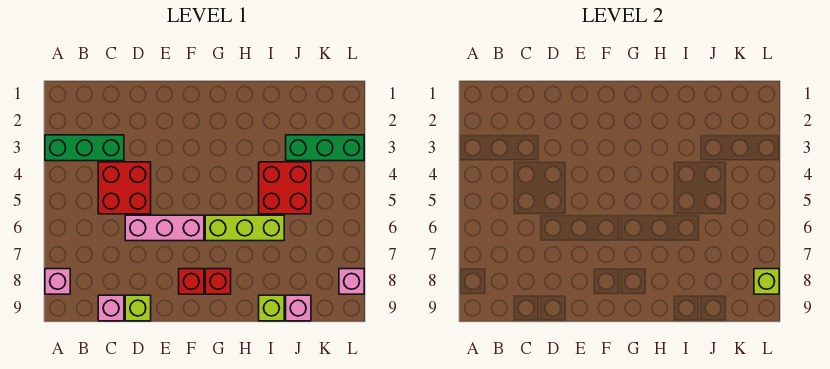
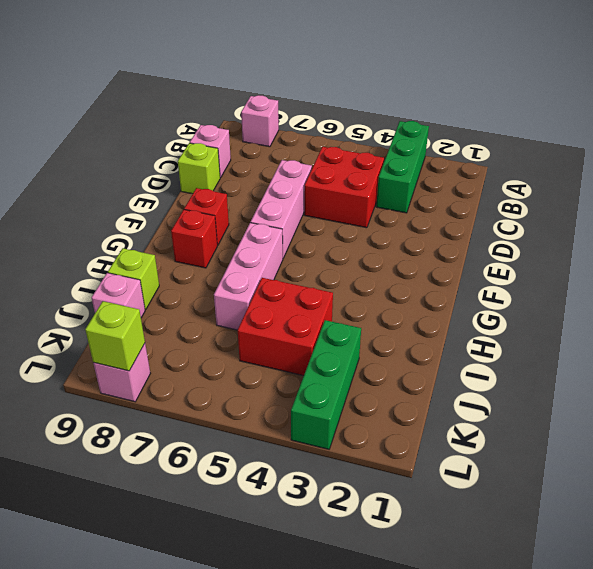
lime 1x3 brick [205,215,284,241] -> pink 1x3 brick [214,223,283,330]

